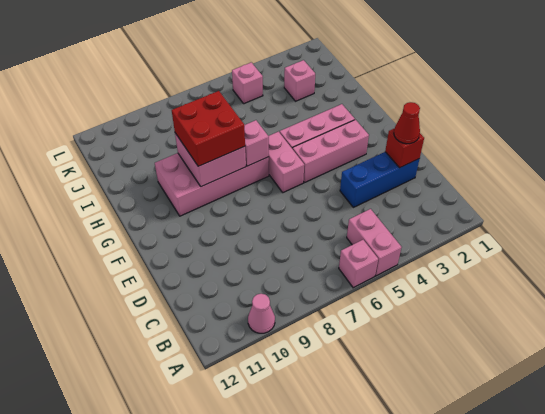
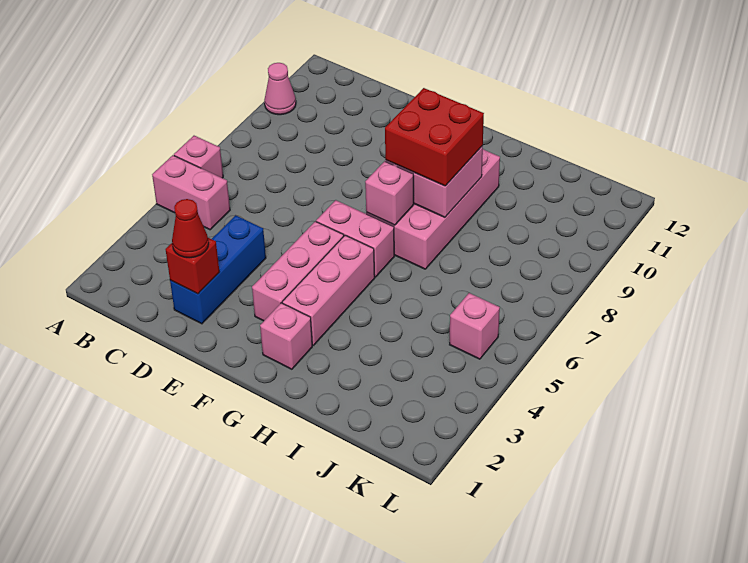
pink 1x1 brick [284,60,315,101] -> pink 1x1 brick moved to [260,303,312,369]

